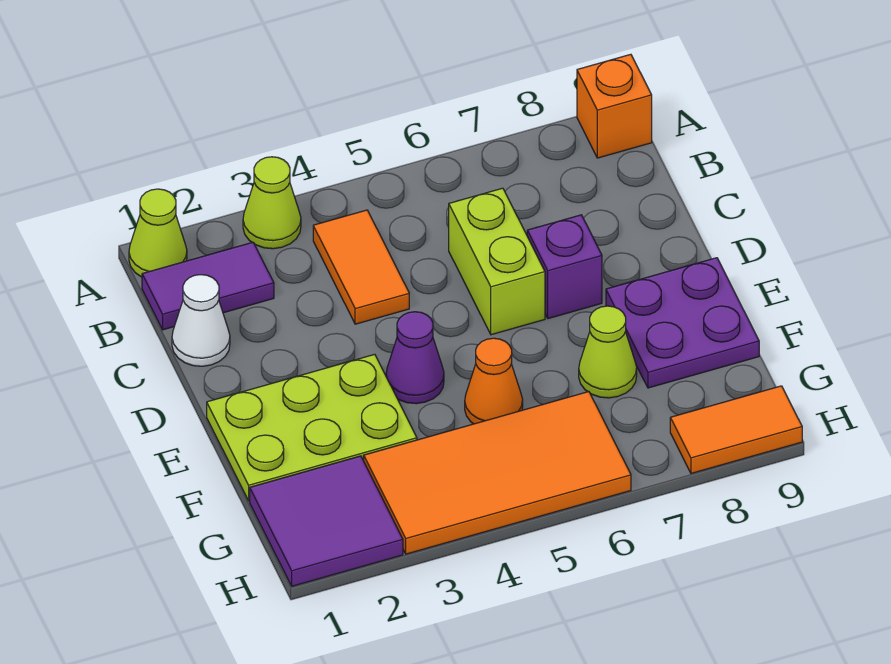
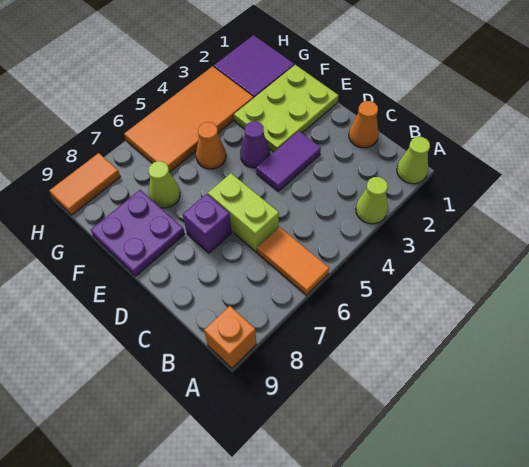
purple 1x2 tile [142,242,274,330] -> purple 1x2 tile moved to [256,131,321,191]
orange 1x2 tile [313,210,409,324] -> orange 1x2 tile moved to [257,227,329,295]
white 1x1 cone [172,275,230,366] -> orange 1x1 cone [349,101,379,148]

